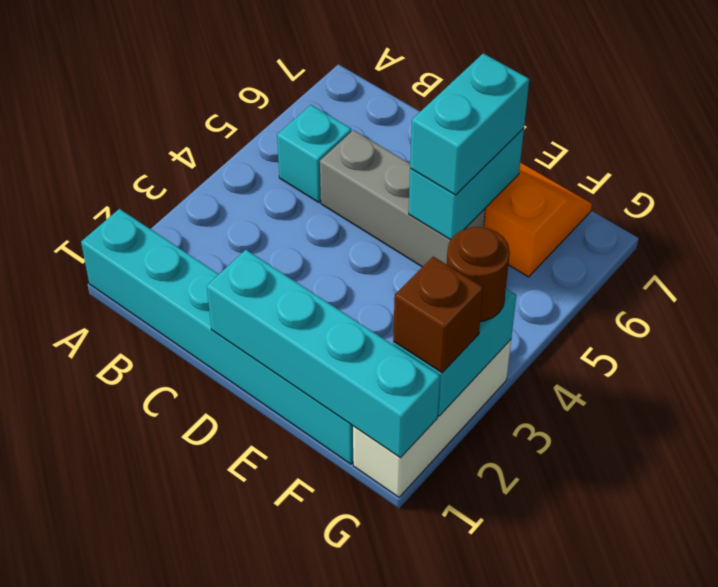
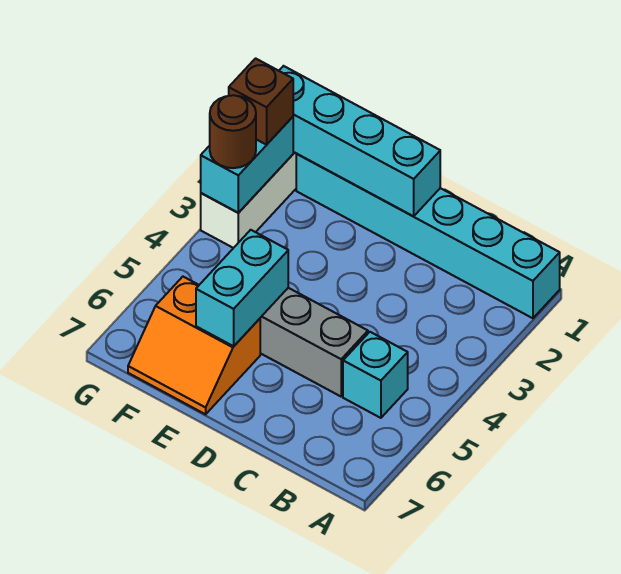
cyan 1x2 brick [410,53,529,195] -> none

